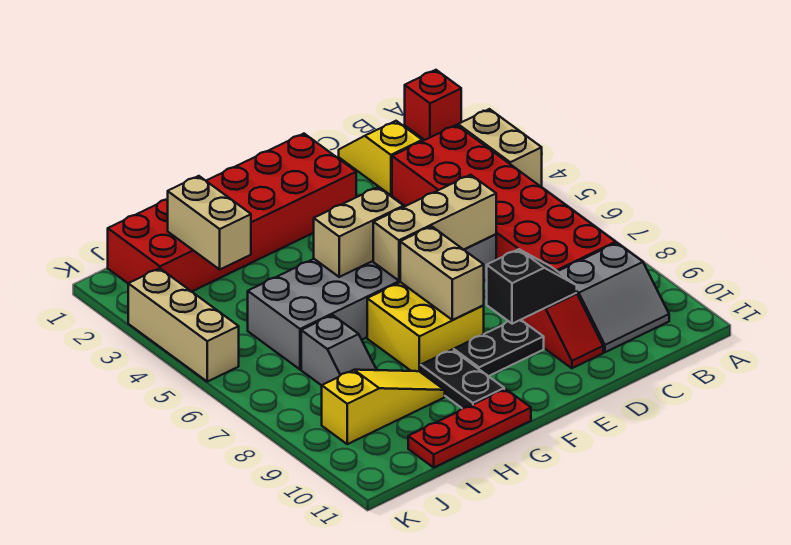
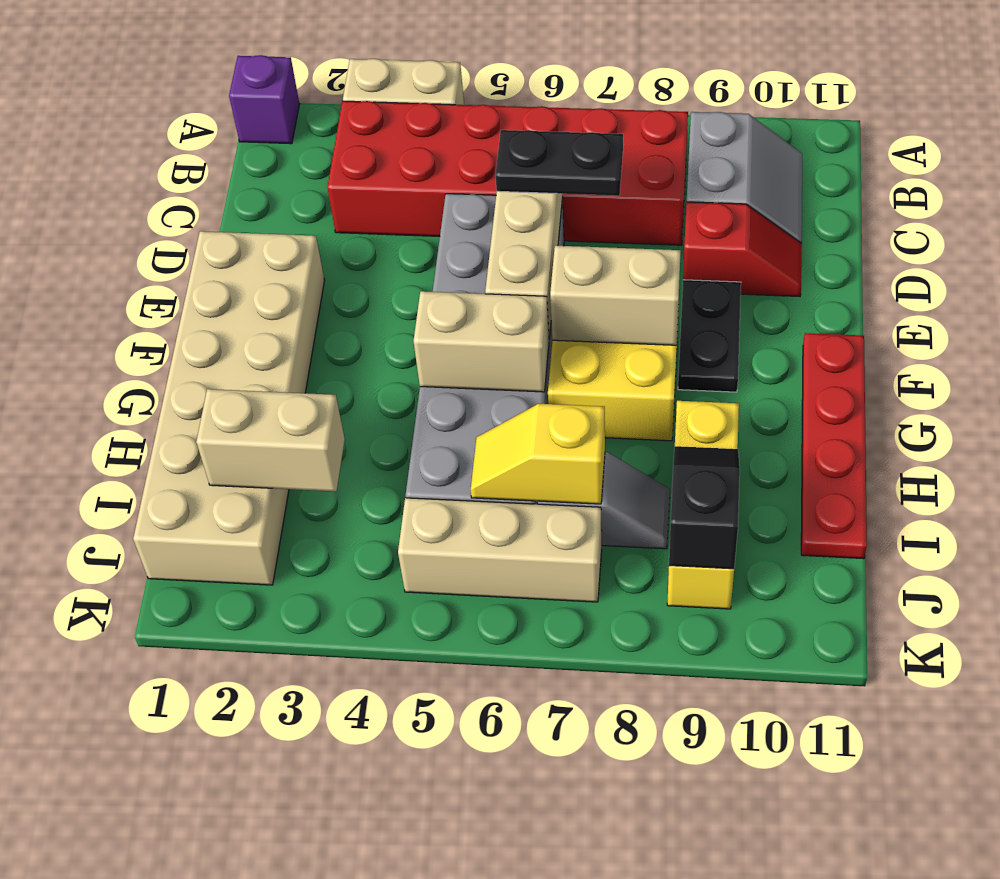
red 1x1 brick [405,70,461,140] -> purple 1x1 brick [229,55,299,144]
yellow 1x2 slope [339,121,422,195] -> yellow 1x2 slope moved to [471,404,605,504]
black 1x2 slope [487,249,577,324] -> black 1x2 slope moved to [669,446,740,569]
red 2x6 brick [108,134,356,292] -> tan 2x6 brick [133,231,325,585]
tan 1x2 brick [314,187,404,277] -> tan 1x2 brick turned to [413,291,549,392]
black 1x2 plate [421,350,504,408] -> black 1x2 plate moved to [495,130,623,196]
red 1x3 plate [408,389,531,467] -> red 1x4 plate [801,333,867,559]
yellow 1x3 slope [322,370,445,444] -> yellow 1x3 brick [667,401,739,609]
tan 1x3 brick [128,268,239,382] -> tan 1x3 brick moved to [398,498,602,602]

